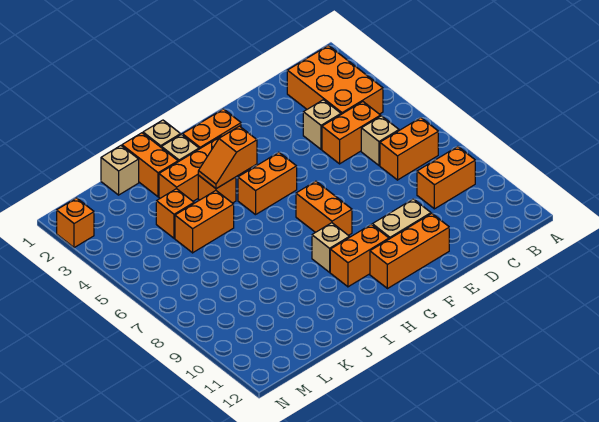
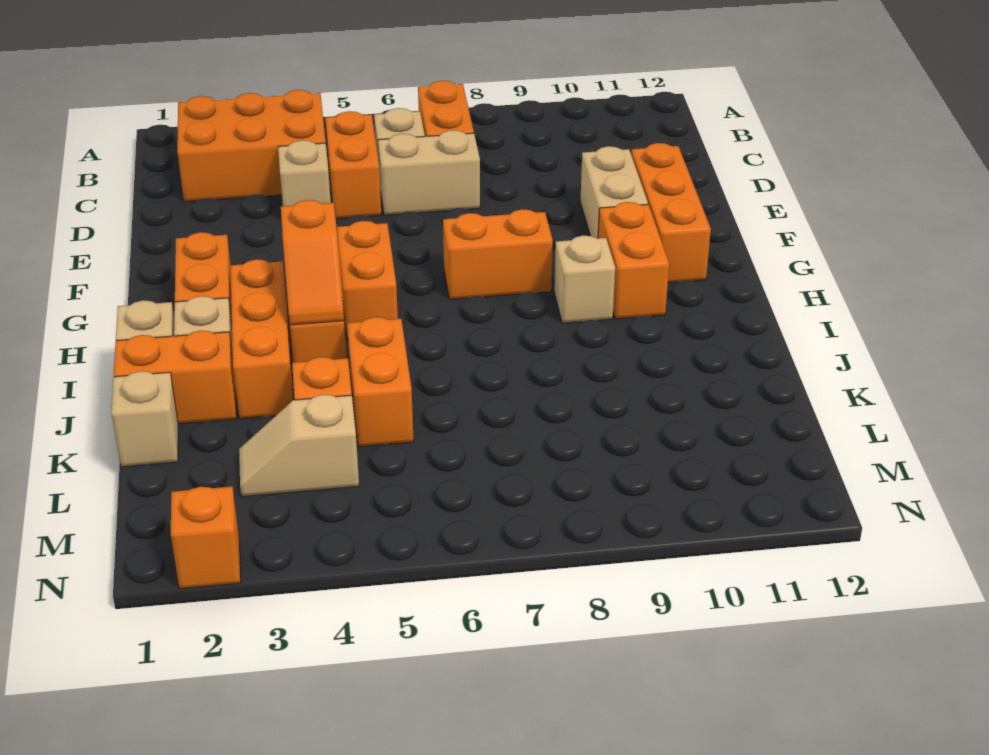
orange 1x2 brick [417,147,475,209] -> none
none -> tan 1x2 brick [378,130,480,215]
none -> tan 1x2 slope [239,395,359,497]

